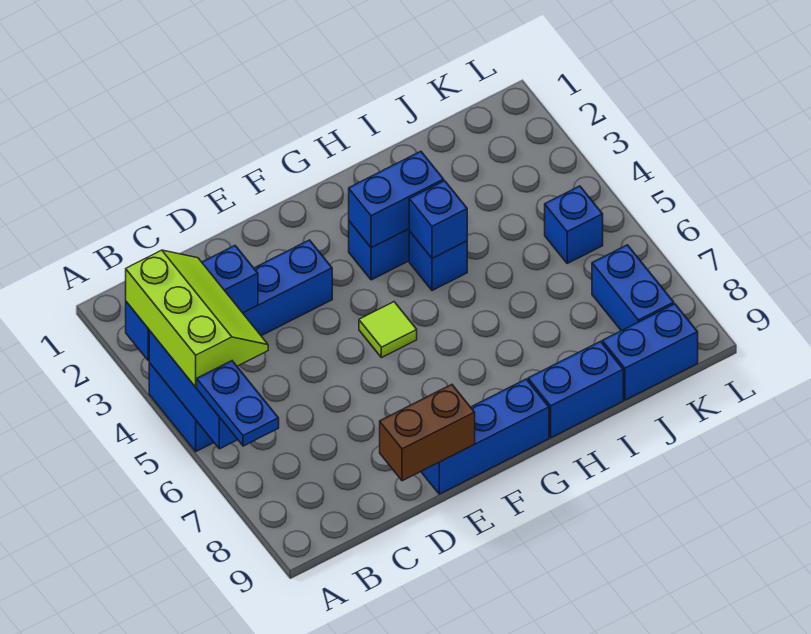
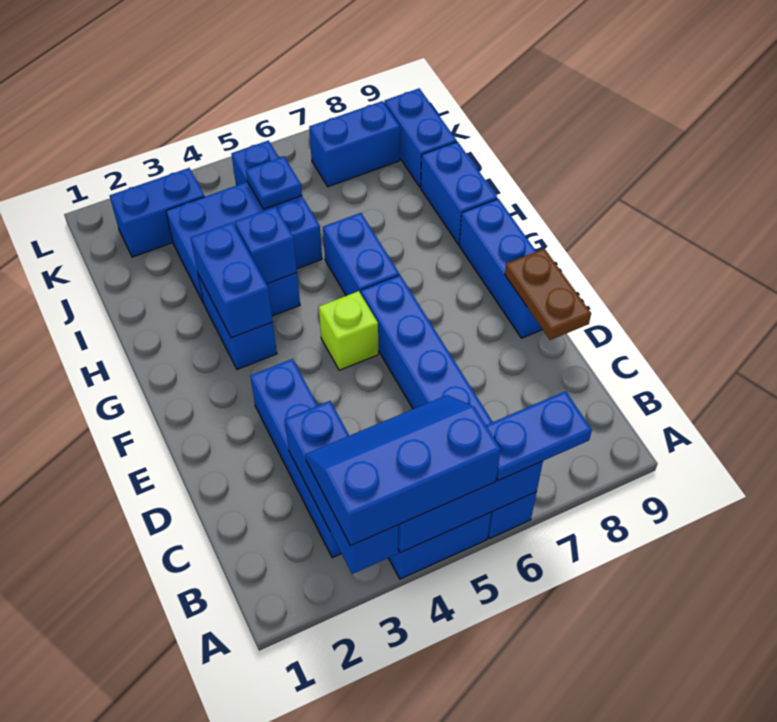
lime 2x3 slope [126,250,268,387] -> blue 2x3 slope [305,395,501,546]
none -> blue 1x6 brick [361,275,536,539]
brown 1x2 brick [380,385,475,481] -> brown 1x2 plate [505,249,591,340]
lime 1x1 tile [359,302,417,358] -> lime 1x1 brick [319,291,378,370]
none -> blue 1x2 brick [323,213,399,296]
none -> blue 2x3 brick [166,182,322,304]
none -> blue 1x1 plate [246,157,302,209]
none -> blue 1x2 brick [110,168,205,257]

